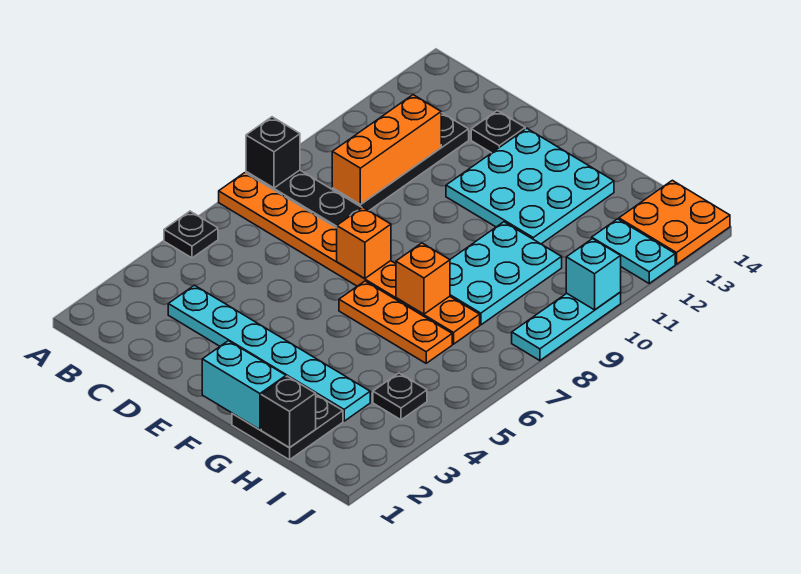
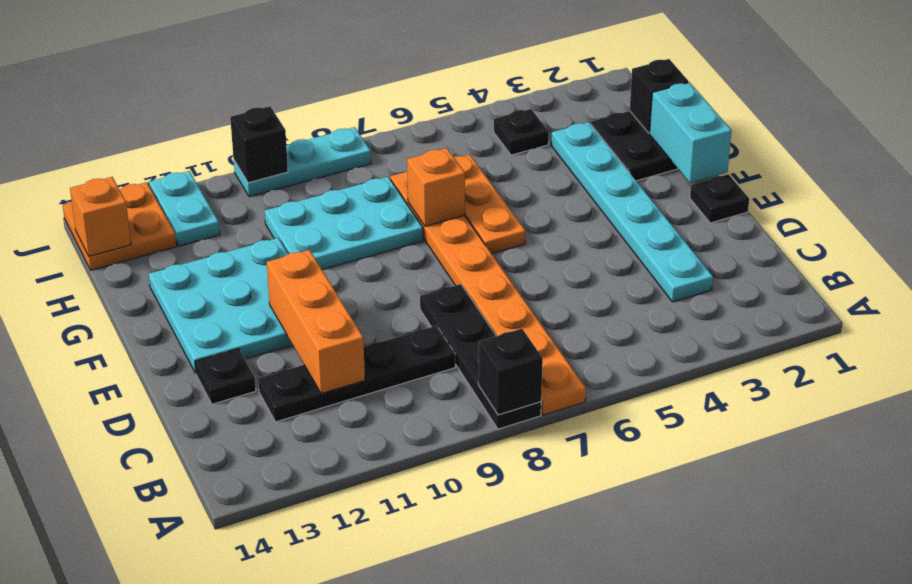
black 1x1 plate [164,211,218,258] -> black 1x1 plate moved to [690,174,749,223]
orange 1x3 brick [332,95,441,205] -> orange 1x3 brick turned to [267,250,365,394]
orange 1x1 brick [337,207,391,278] -> orange 1x1 brick moved to [70,177,131,256]
cyan 1x1 brick [566,239,621,310] -> black 1x1 brick [230,106,288,183]

